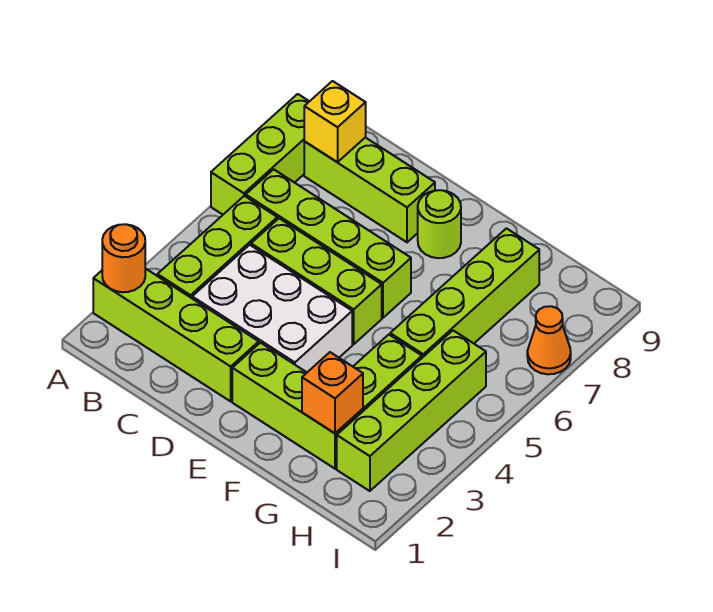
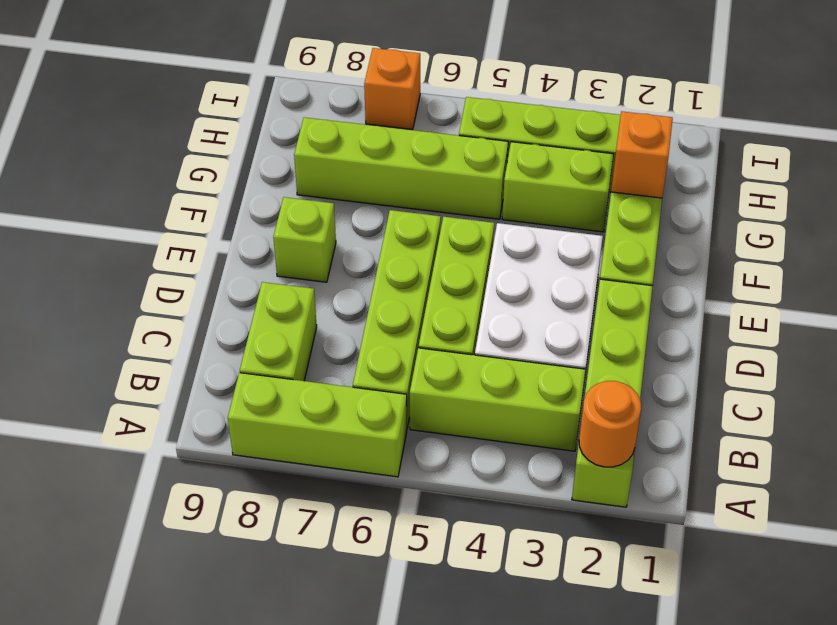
lime 1x3 brick [304,137,435,242] -> lime 1x2 brick [240,282,317,381]
yellow 1x1 brick [304,81,366,162] -> none
lime 1x1 round brick [418,190,461,258] -> lime 1x1 brick [273,197,336,282]
orange 1x1 cone [527,306,571,374] -> orange 1x1 brick [364,48,420,130]

